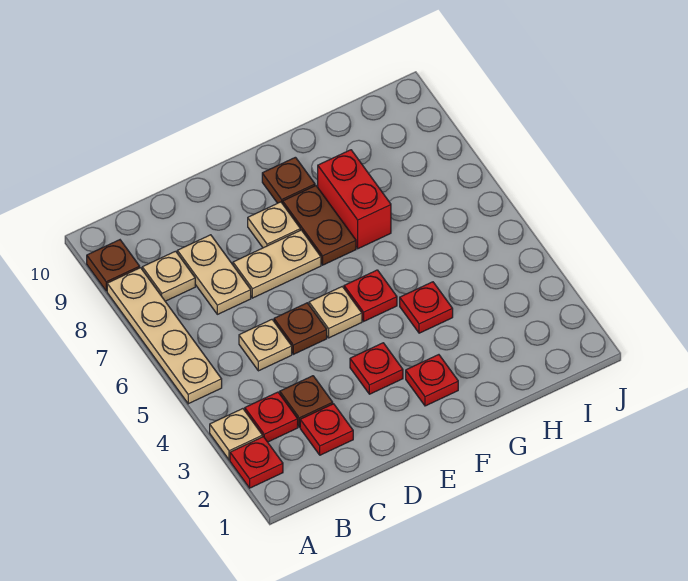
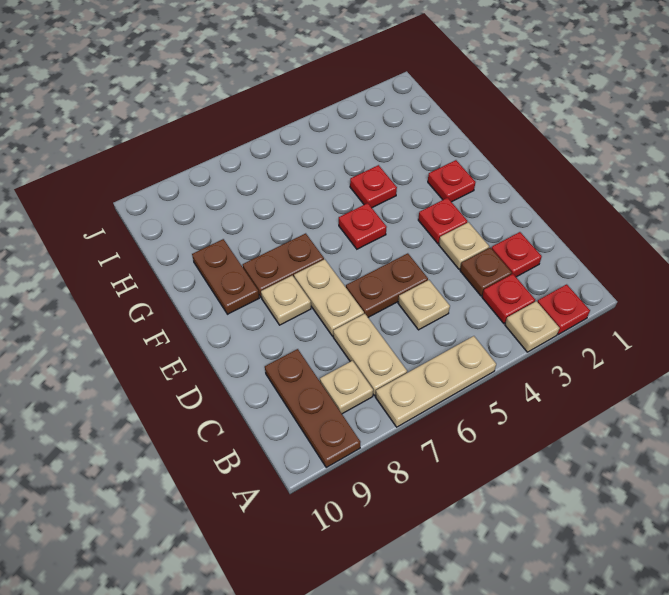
tan 1x4 plate [107,268,222,404] -> tan 1x3 plate [375,336,496,427]
brown 1x1 plate [87,240,140,291] -> brown 1x3 plate [265,349,360,467]
tan 1x2 plate [177,235,251,314] -> tan 1x2 plate turned to [333,314,407,396]
brown 1x1 plate [274,303,327,354] -> brown 1x2 plate [346,253,428,317]
tan 1x1 plate [309,287,362,338] -> tan 1x1 plate moved to [439,222,489,269]
brown 1x1 plate [262,157,315,204] -> brown 1x2 plate [192,239,259,314]
red 1x2 brick [318,150,391,249] -> none

